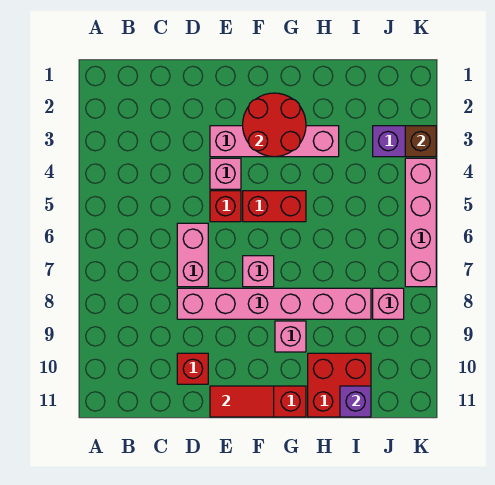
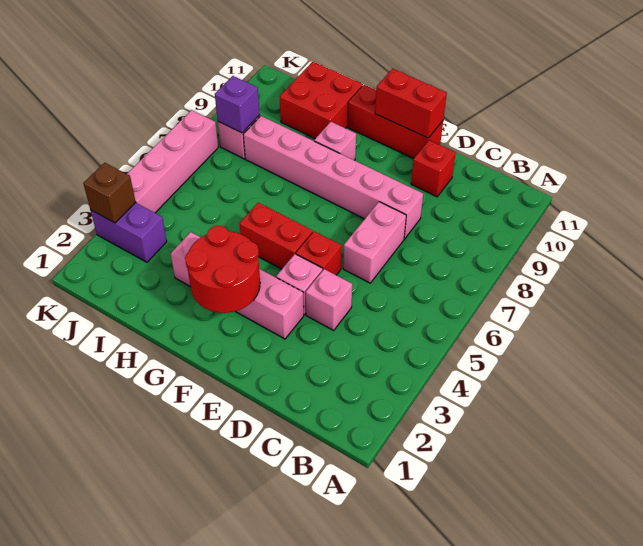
red 1x2 tile [210,386,274,417] -> red 1x2 brick [375,69,447,138]
pink 1x1 brick [243,256,274,287] -> pink 1x1 brick moved to [306,269,352,330]
purple 1x1 brick [340,386,371,417] -> purple 1x1 brick moved to [215,76,260,133]

